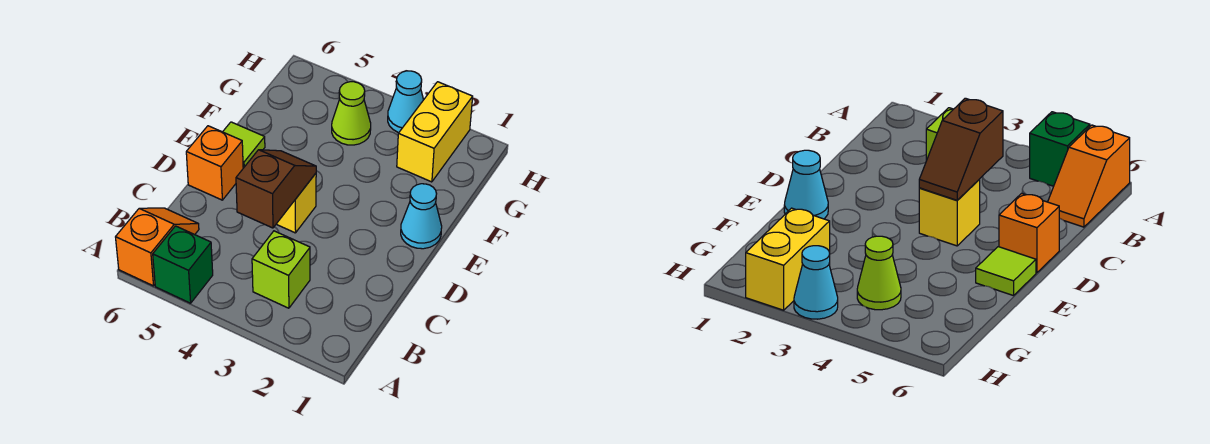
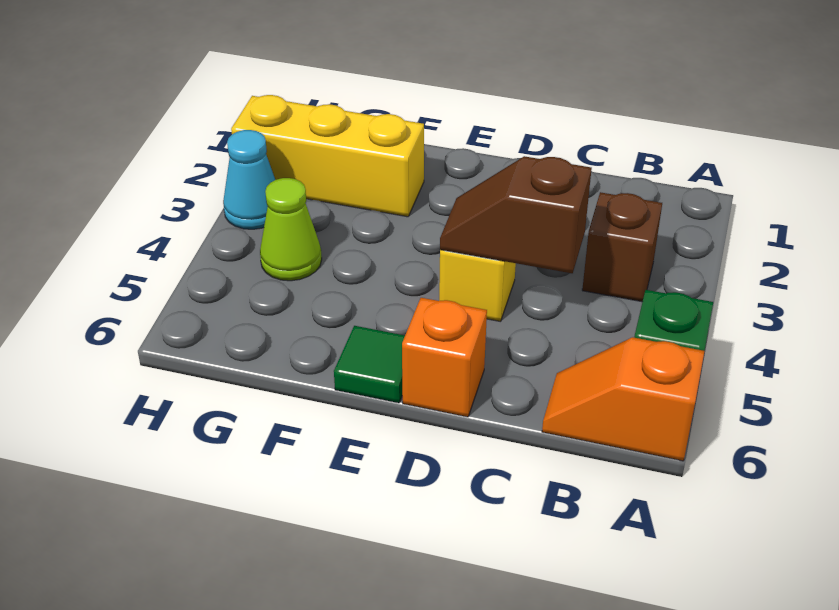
lime 1x1 brick [252,231,310,308] -> brown 1x1 brick [582,192,662,302]
cyan 1x1 cone [401,184,442,249] -> none
lime 1x1 tile [223,122,265,168] -> green 1x1 tile [334,326,405,403]
yellow 1x2 brick [397,82,473,182] -> yellow 1x3 brick [231,95,424,217]

